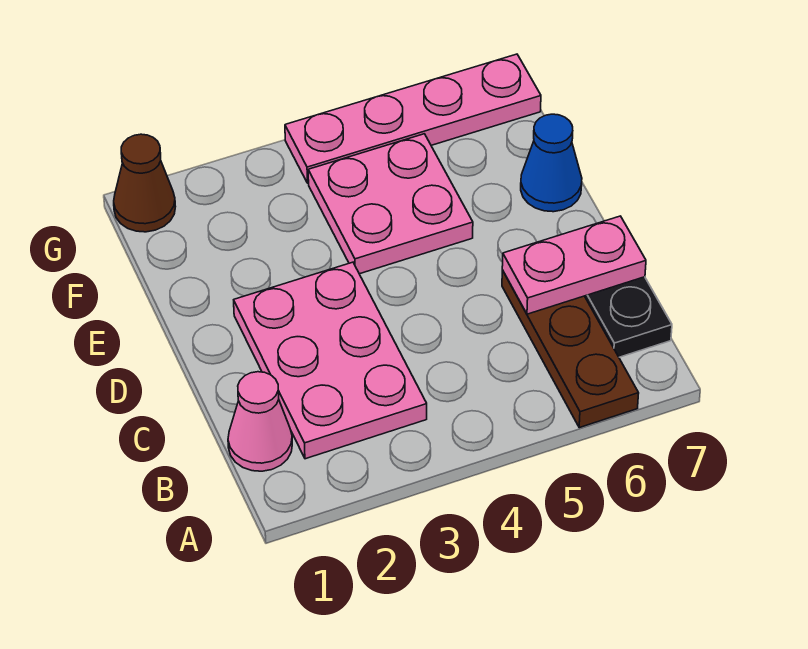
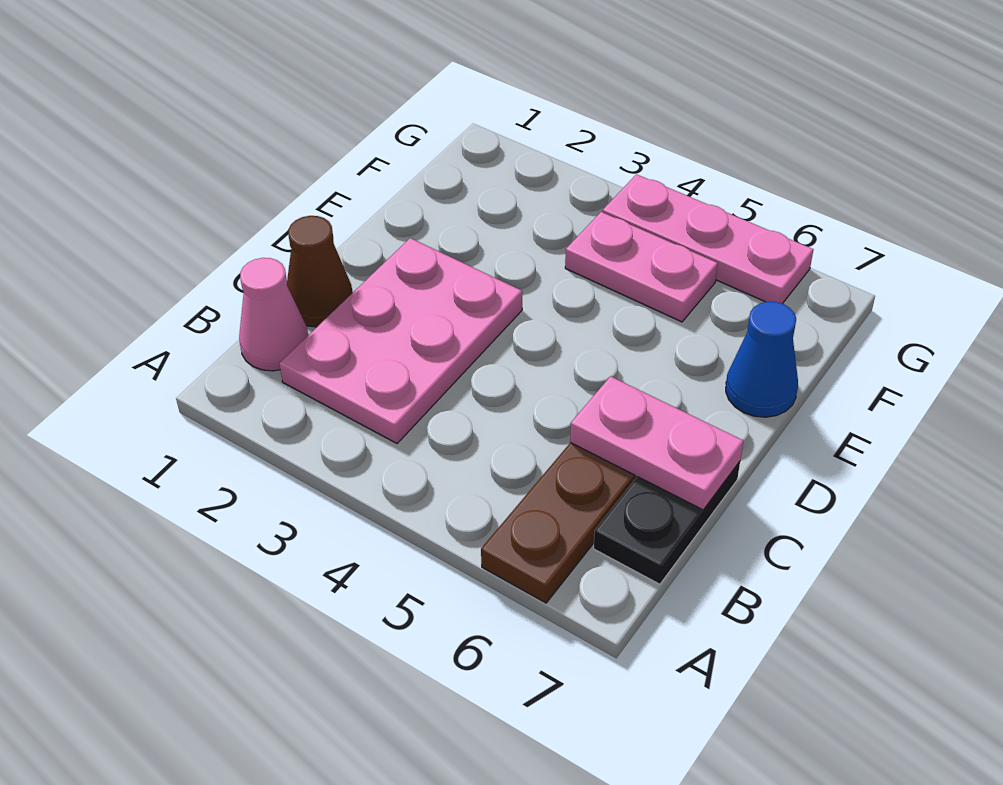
pink 2x2 plate [308,134,473,274] -> pink 1x2 plate [565,212,718,322]
brown 1x1 cone [114,134,176,232] -> brown 1x1 cone moved to [287,216,353,327]
pink 1x4 plate [285,54,541,183] -> pink 1x3 plate [603,174,813,304]

